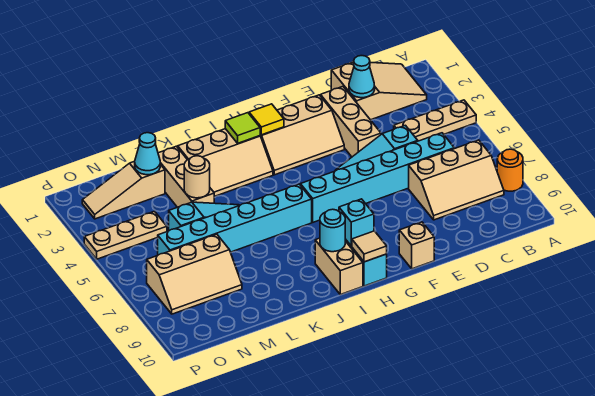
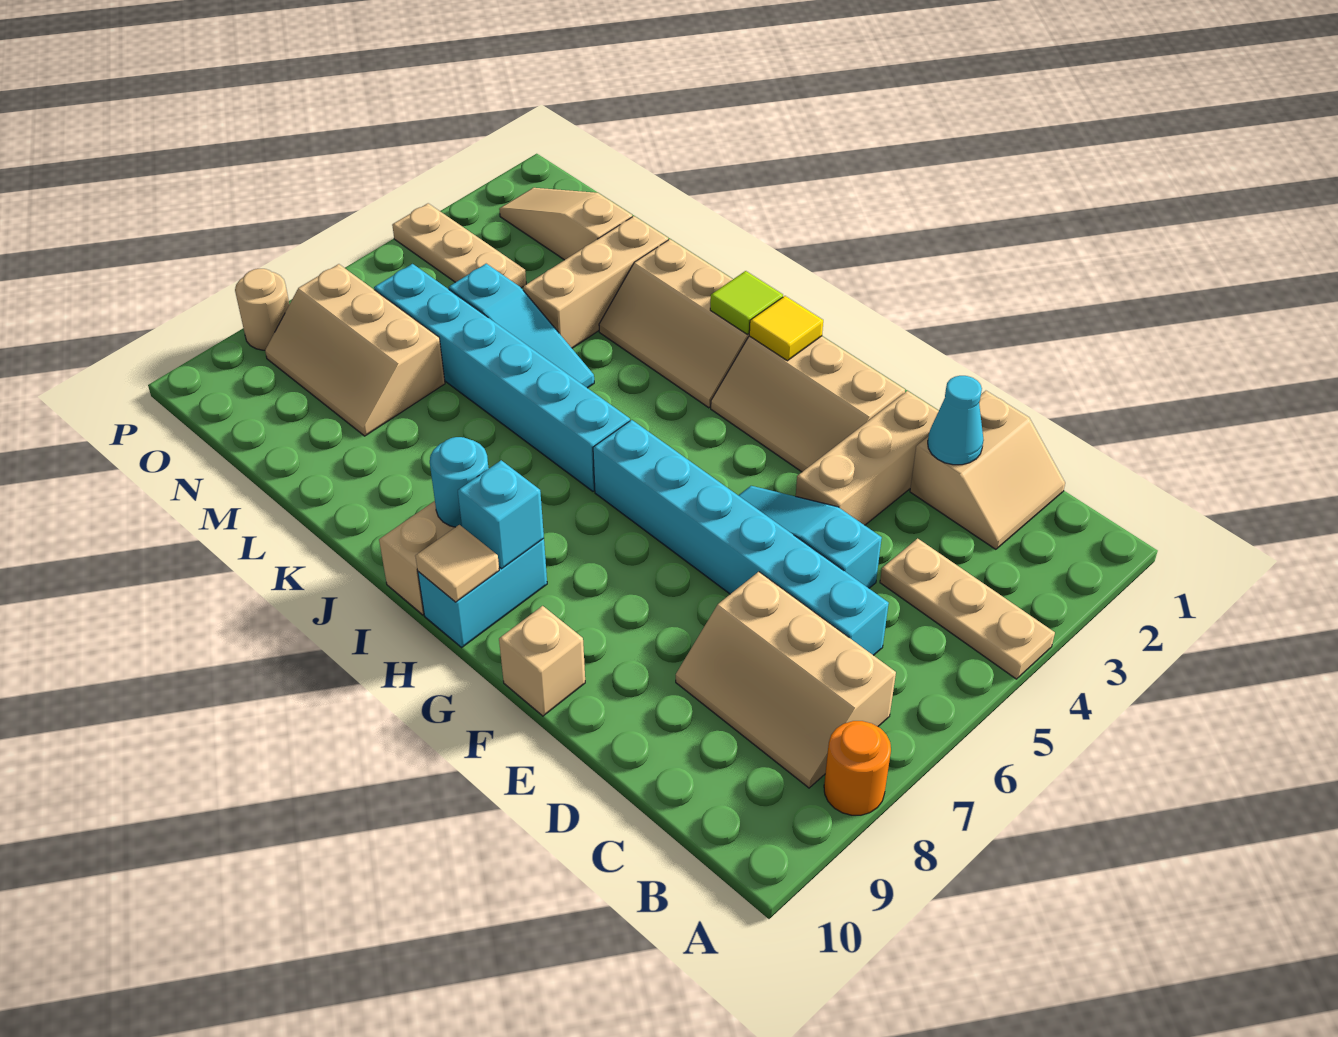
tan 2x3 slope [331,62,427,120] -> tan 2x2 slope [910,391,1065,549]
tan 1x1 round brick [184,156,210,198] -> tan 1x1 round brick moved to [235,269,290,350]
cyan 1x1 cone [135,133,160,175] -> none

